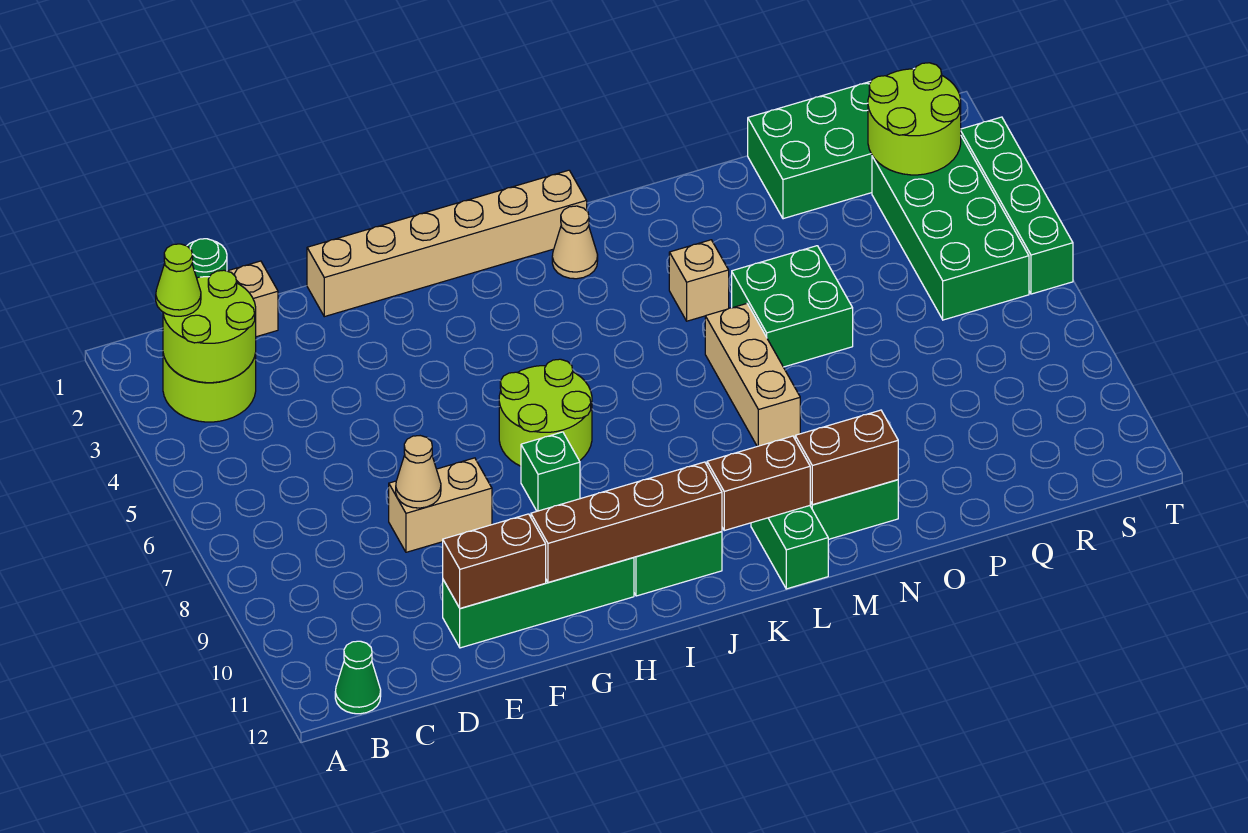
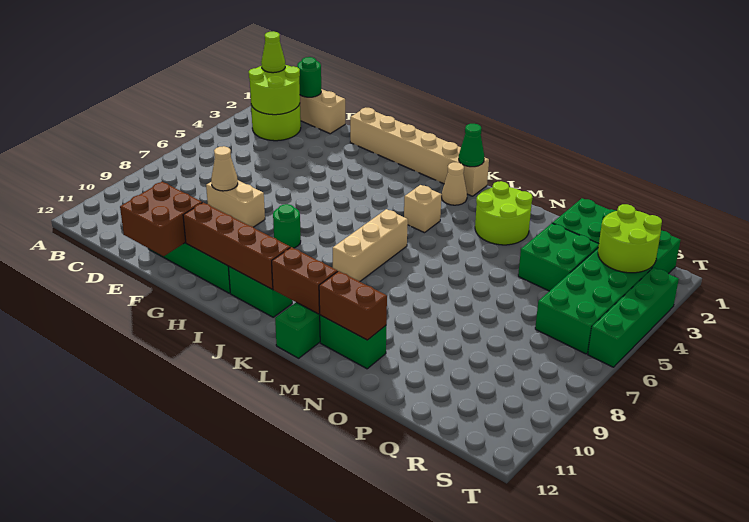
green 1x1 cone [335,641,381,714] -> green 1x1 cone moved to [459,124,484,167]
brown 1x2 brick [443,514,546,608] -> brown 2x2 brick [120,182,202,256]
lime 2x2 round brick [499,359,592,466] -> lime 2x2 round brick moved to [475,181,532,245]
green 1x1 brick [521,432,580,511] -> green 1x1 round brick [273,204,301,248]
tan 1x1 brick [669,240,729,321] -> tan 1x1 brick moved to [404,185,442,233]
tan 1x3 brick [705,304,800,446] -> tan 1x3 brick moved to [333,209,408,282]
green 2x2 brick [732,246,853,367] -> green 2x2 brick moved to [518,223,599,291]

